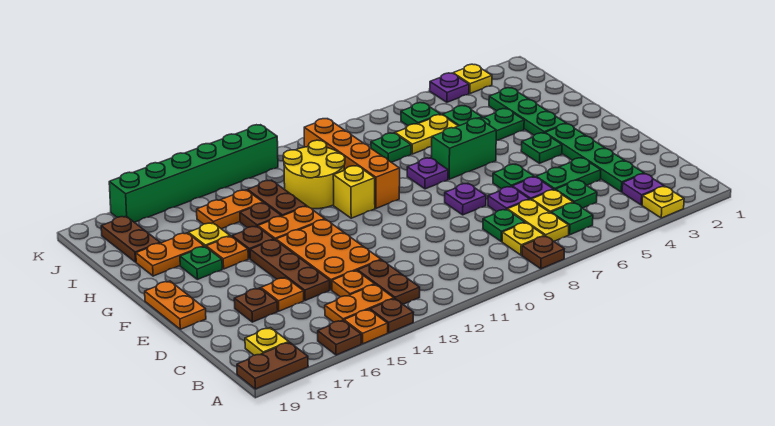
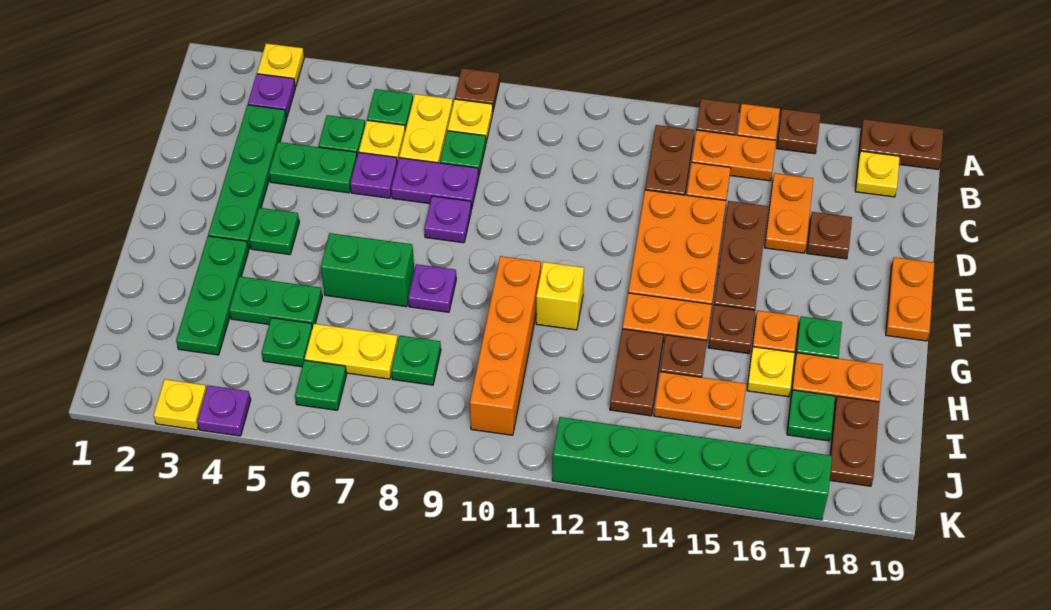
purple 1x1 plate [488,187,530,212] -> purple 1x2 plate [391,158,479,209]
orange 1x1 plate [261,277,304,311] -> orange 1x2 plate [765,173,814,253]
green 1x1 plate [493,164,534,189] -> green 1x1 plate moved to [787,390,835,441]
yellow 2x2 round brick [283,140,345,209] -> none

